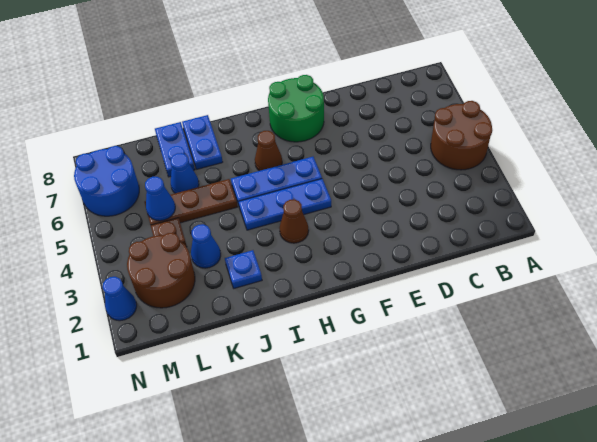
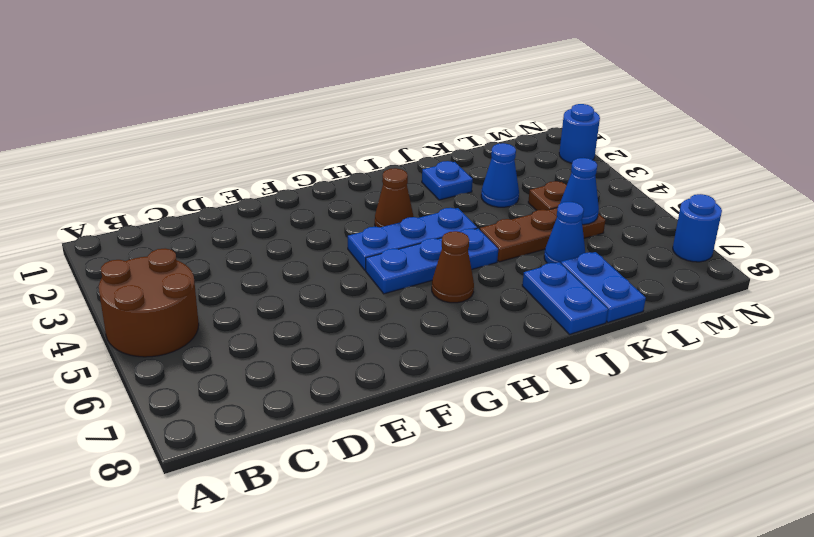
green 2x2 round brick [268,75,324,142] -> none
brown 2x2 round brick [127,233,195,308] -> none
blue 2x2 round brick [74,146,139,216] -> blue 1x1 round brick [673,194,722,262]
blue 1x1 cone [103,277,137,321] -> blue 1x1 round brick [559,104,600,163]

